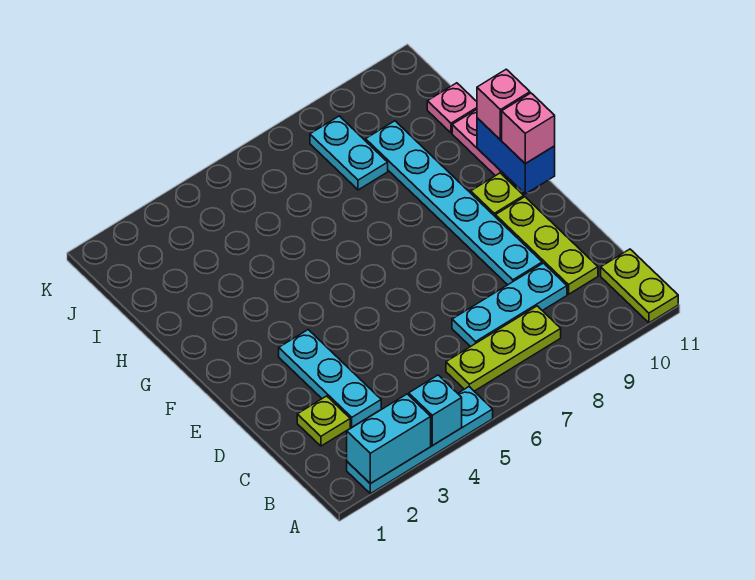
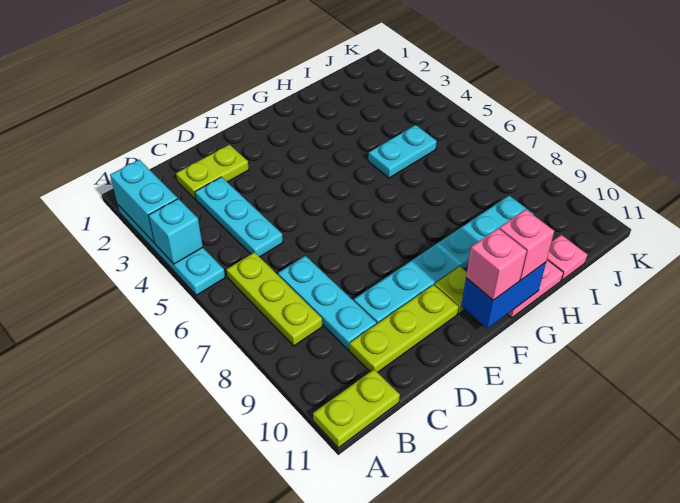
lime 1x1 plate [297,396,350,446] -> lime 1x2 plate [176,145,249,200]
cyan 1x3 plate [279,330,381,427] -> cyan 1x3 plate turned to [195,177,283,257]
cyan 1x2 plate [310,116,388,190] -> cyan 1x2 plate moved to [368,125,437,178]

